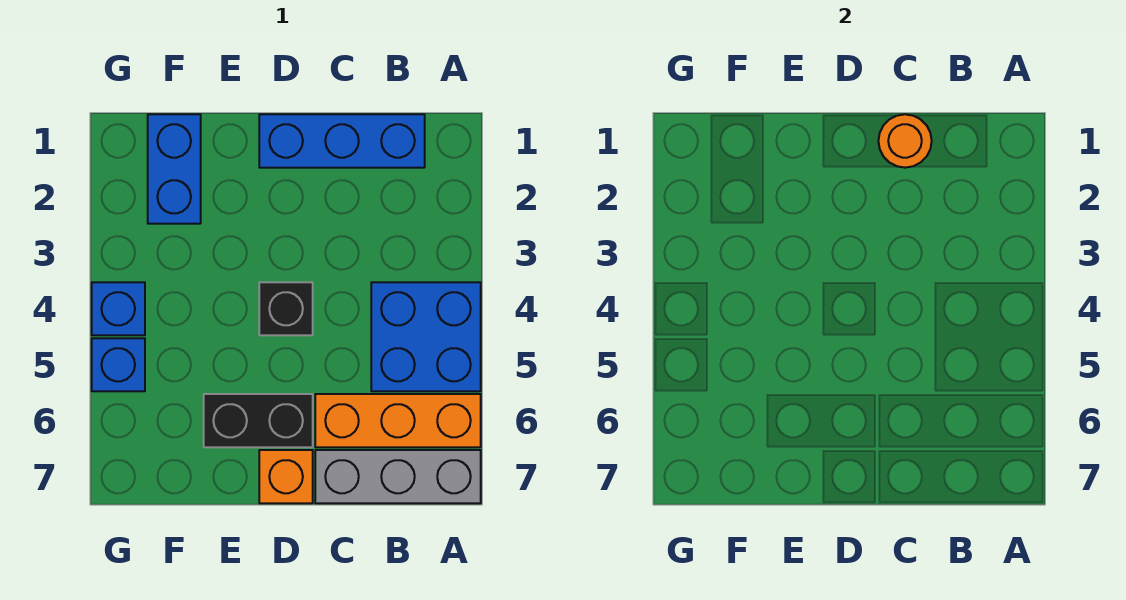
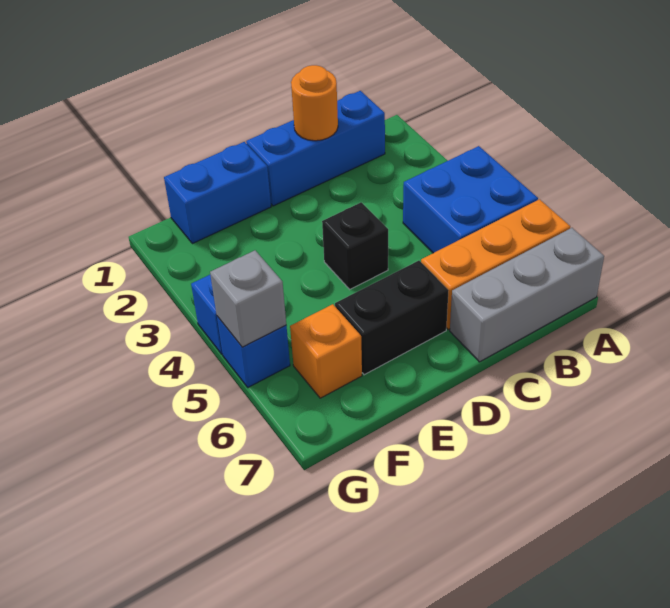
orange 1x1 brick [259,450,313,503] -> orange 1x1 brick moved to [290,304,362,398]
blue 1x2 brick [148,114,201,224] -> blue 1x2 brick turned to [164,142,271,244]
none -> grey 1x1 brick [210,250,286,347]

